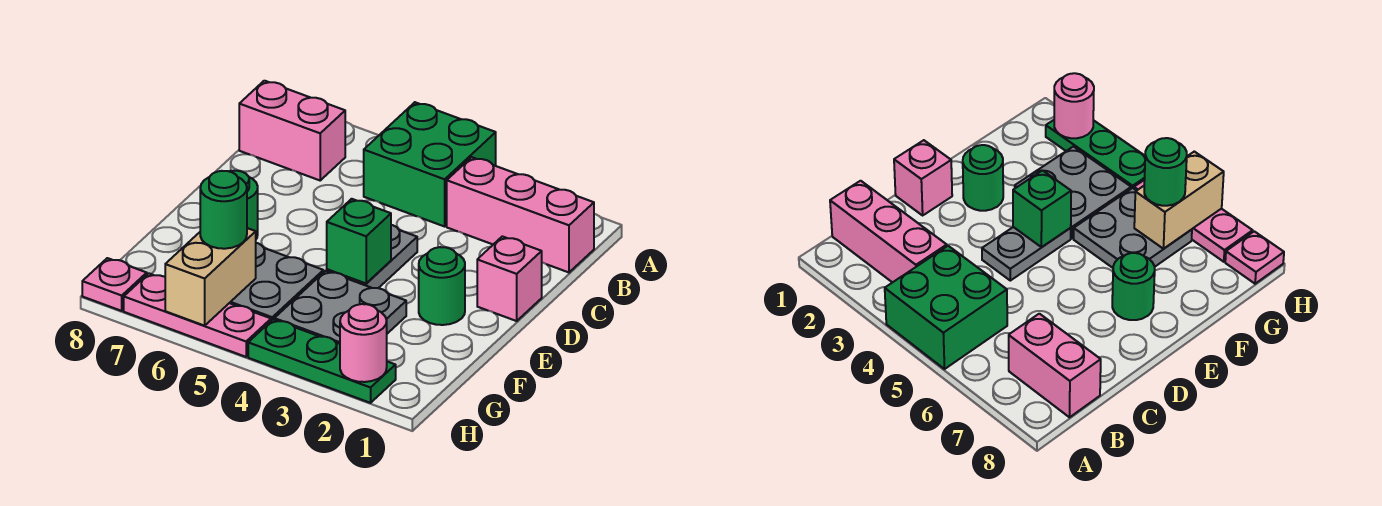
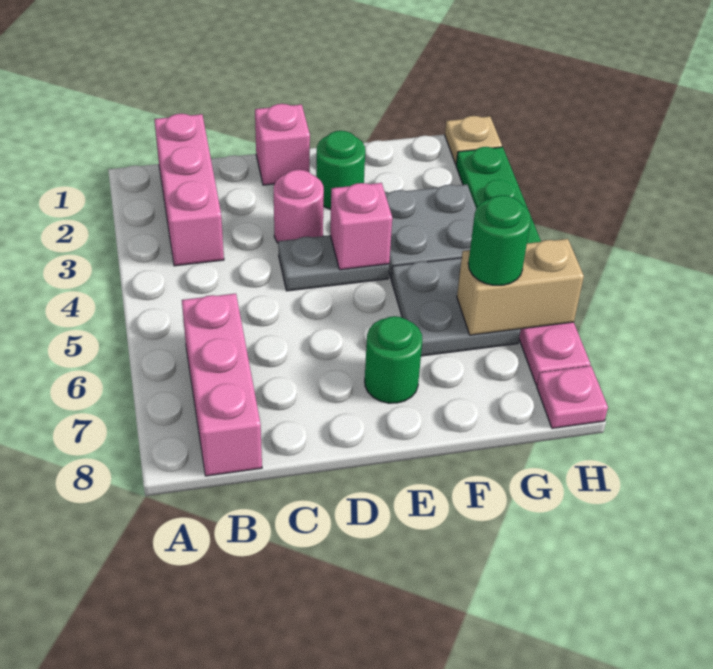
green 2x2 brick [364,102,496,226] -> none
pink 1x2 brick [239,81,345,180] -> pink 1x3 brick [182,294,262,476]
green 1x1 brick [327,199,391,283] -> pink 1x1 brick [330,183,392,270]
none -> tan 1x1 plate [445,116,502,164]
pink 1x1 round brick [340,304,387,382] -> pink 1x1 round brick moved to [274,170,324,243]

